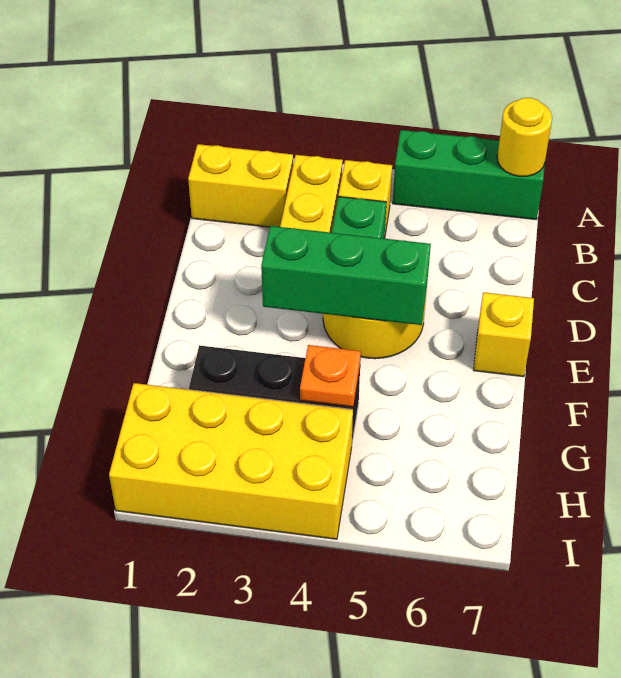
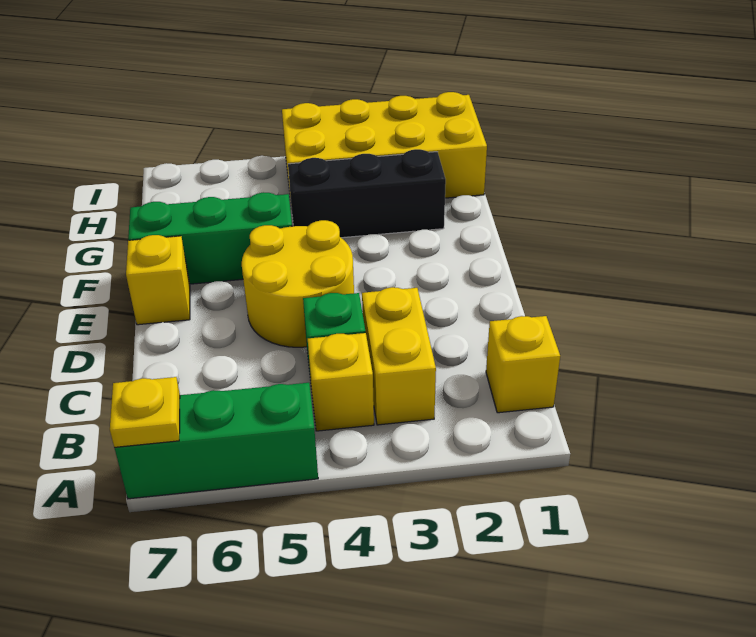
yellow 1x1 round brick [497,98,552,176] -> yellow 1x1 plate [110,377,180,447]
yellow 1x2 brick [188,144,293,227] -> yellow 1x1 brick [486,316,560,413]
green 1x3 brick [261,226,431,325] -> green 1x3 brick moved to [128,192,292,284]
orange 1x1 plate [300,345,361,407] -> none

